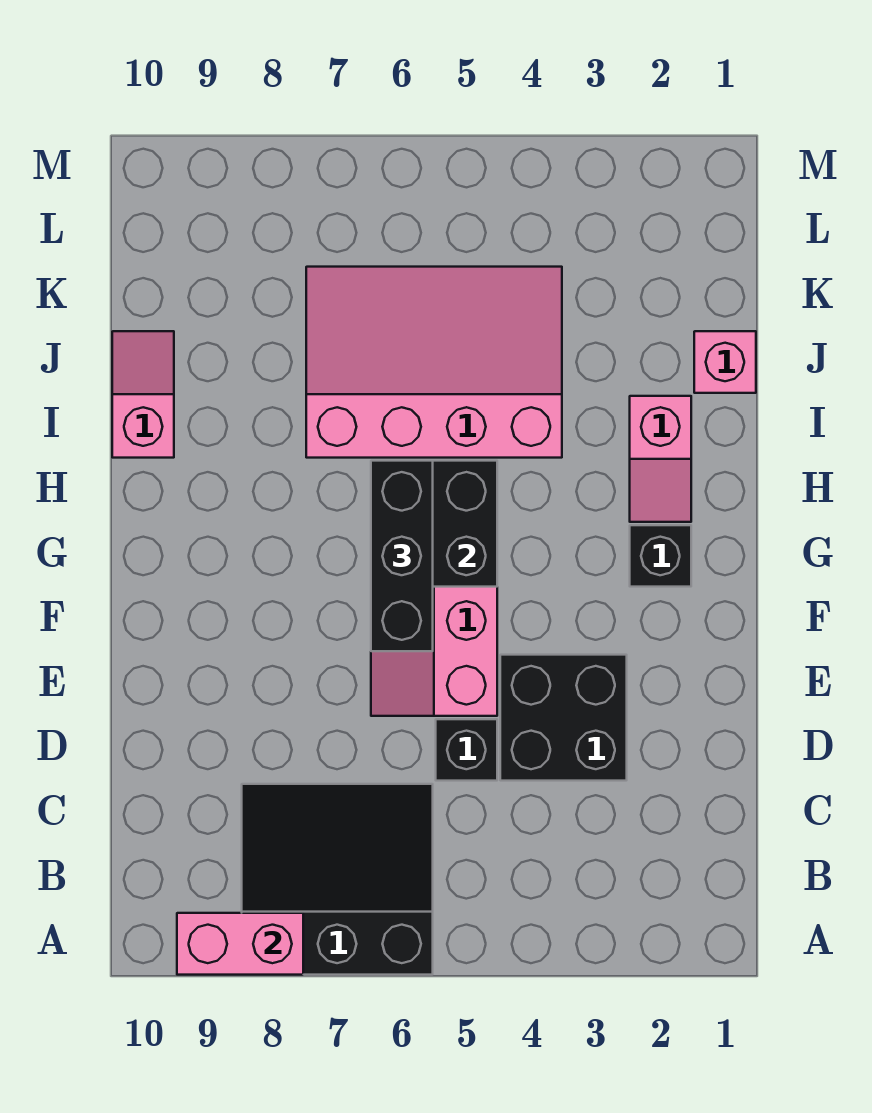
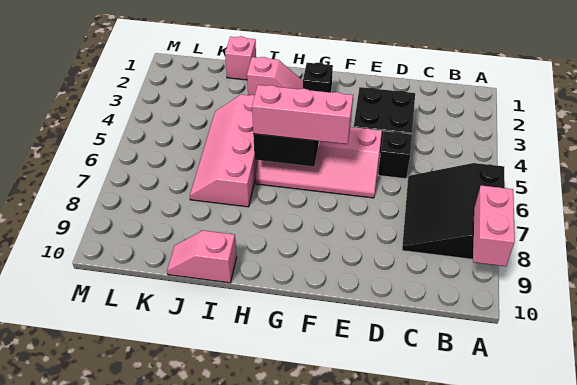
black 1x3 brick [371,461,433,651] -> pink 1x3 brick [252,85,353,144]
pink 3x4 slope [306,267,562,458] -> pink 2x4 slope [190,95,258,207]

